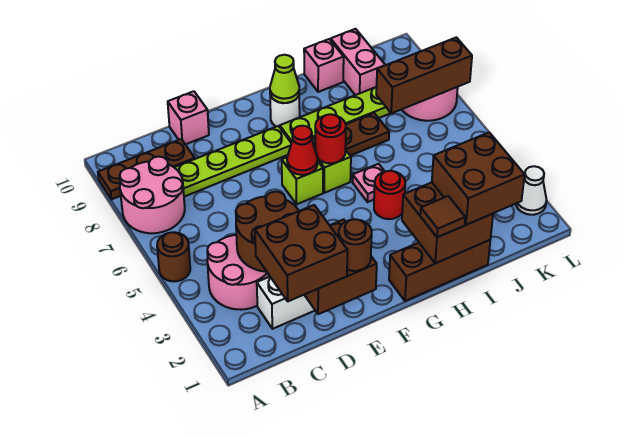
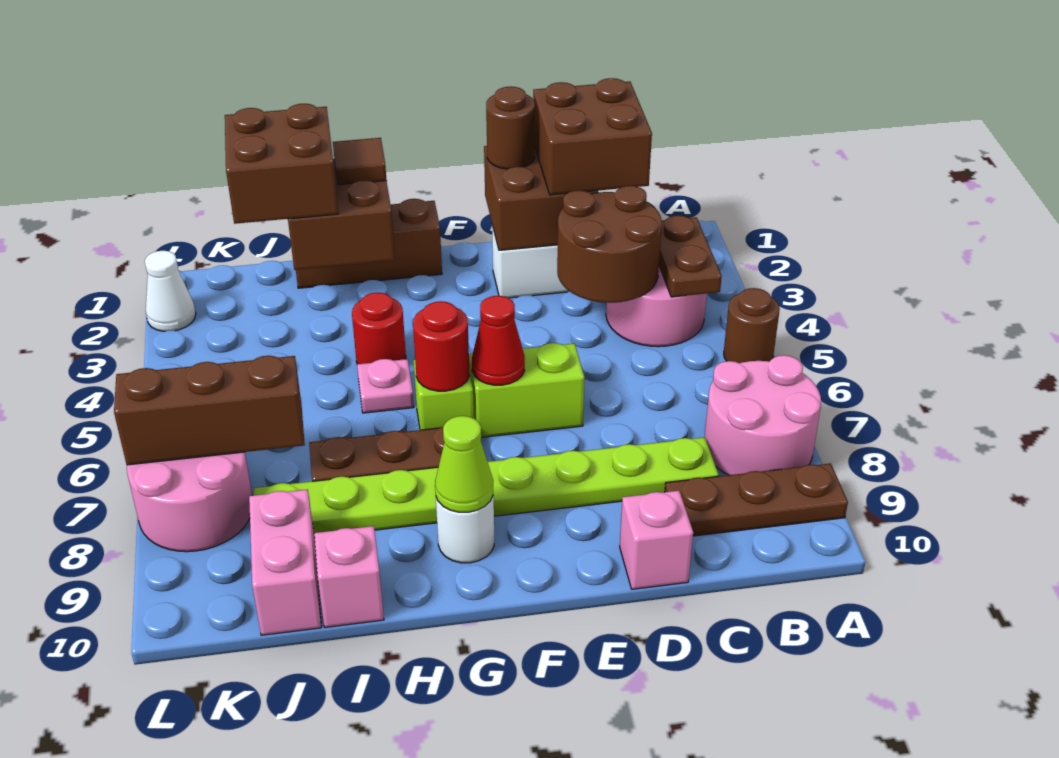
none -> brown 1x2 plate [659,215,722,297]
lime 1x1 brick [282,157,323,204] -> lime 1x2 brick [469,343,585,437]

